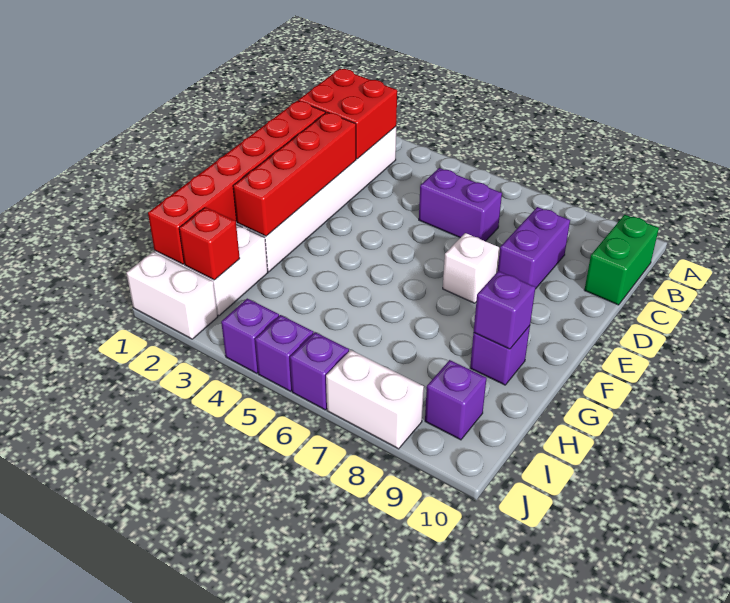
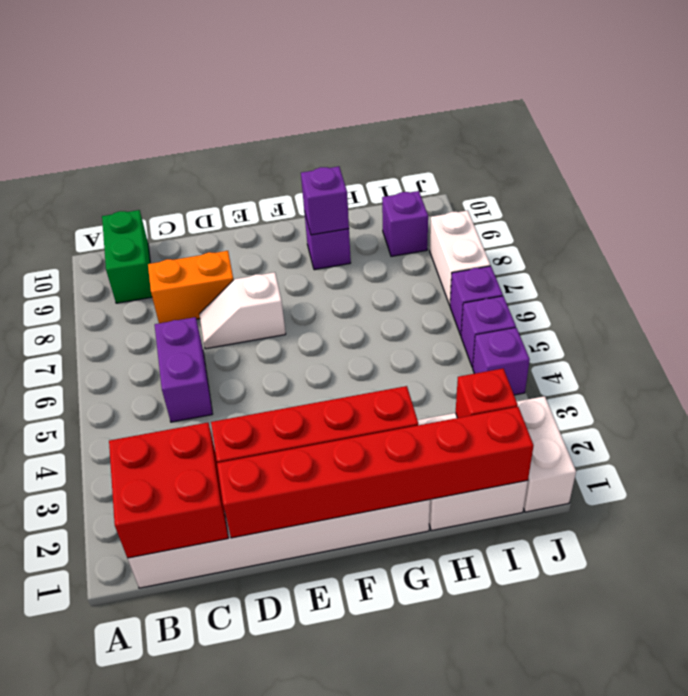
green 1x2 brick [584,215,659,305] -> green 1x2 brick turned to [102,210,152,303]
purple 1x2 brick [497,207,570,289] -> orange 1x2 brick [148,251,233,323]

